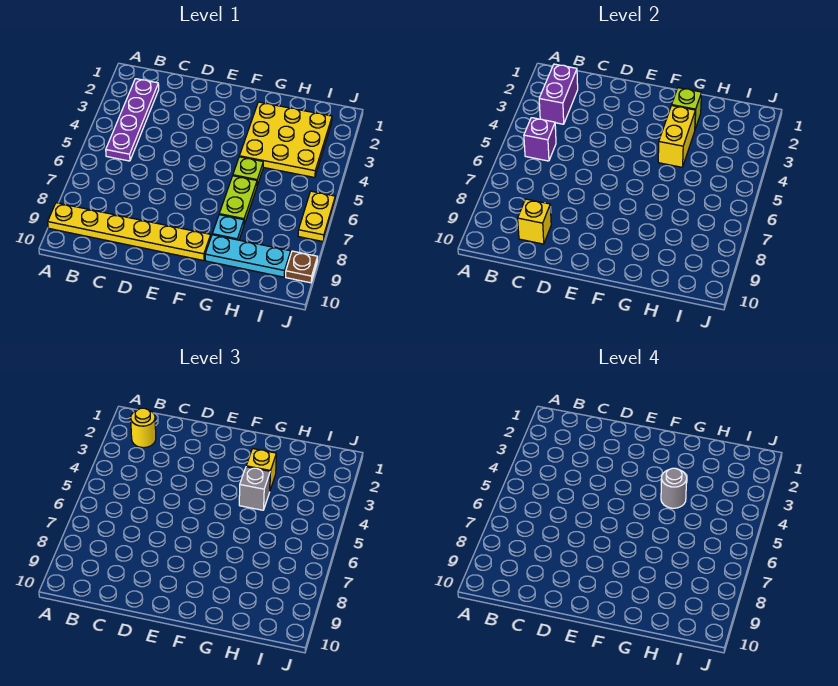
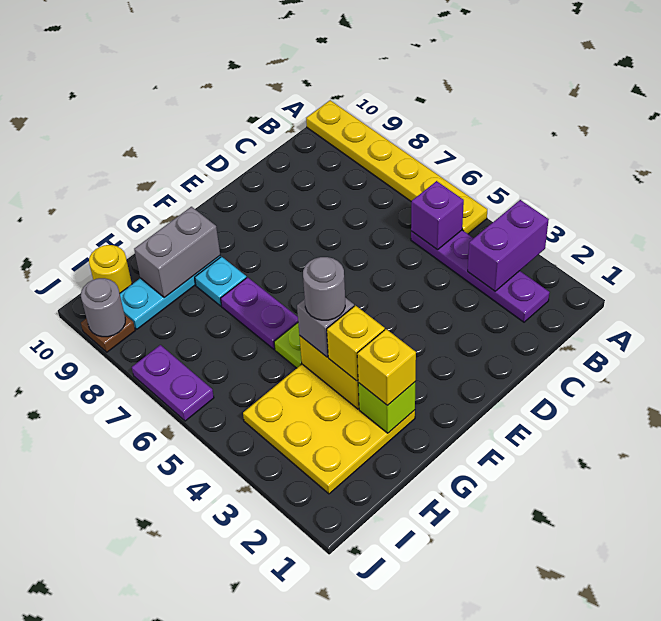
yellow 1x6 plate [48,203,211,261] -> yellow 1x6 plate turned to [306,100,487,234]
purple 1x2 brick [539,64,578,124] -> purple 1x2 brick turned to [468,200,549,291]
yellow 1x1 round brick [131,408,156,448] -> yellow 1x1 round brick moved to [89,245,132,293]
yellow 1x1 brick [518,199,551,244] -> yellow 1x1 brick moved to [357,329,416,406]
lime 1x2 plate [219,176,257,224] -> purple 1x2 plate [221,277,298,349]
none -> grey 1x2 brick [134,207,220,298]
yellow 1x2 plate [298,191,335,241] -> purple 1x2 plate [132,345,214,421]
none -> grey 1x1 round brick [81,278,126,337]

